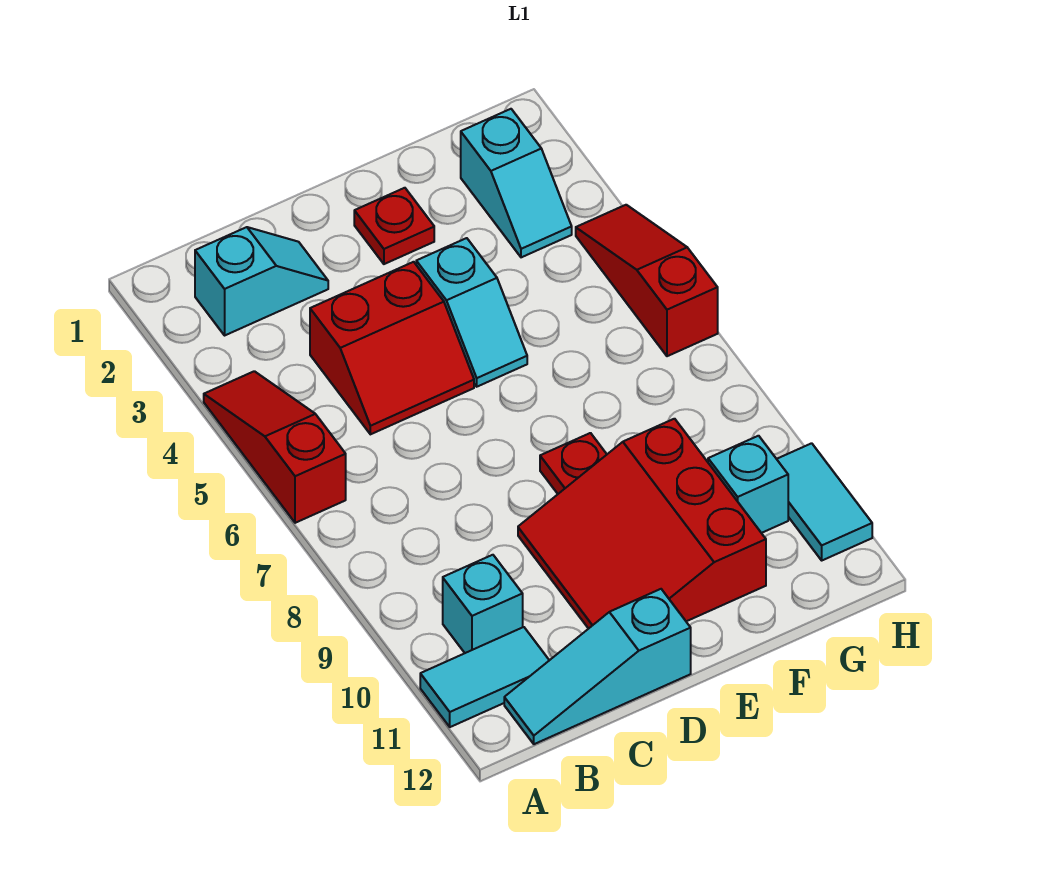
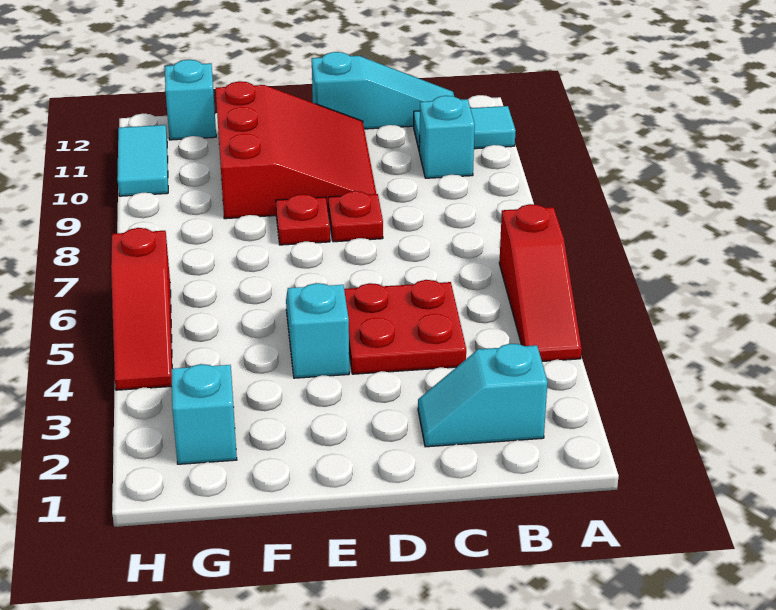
red 2x2 slope [310,262,474,434] -> red 2x2 plate [344,280,466,374]
red 1x1 plate [354,188,434,264] -> red 1x1 plate moved to [328,191,383,242]
cyan 1x1 brick [708,436,788,533] -> cyan 1x1 brick moved to [165,60,216,140]

